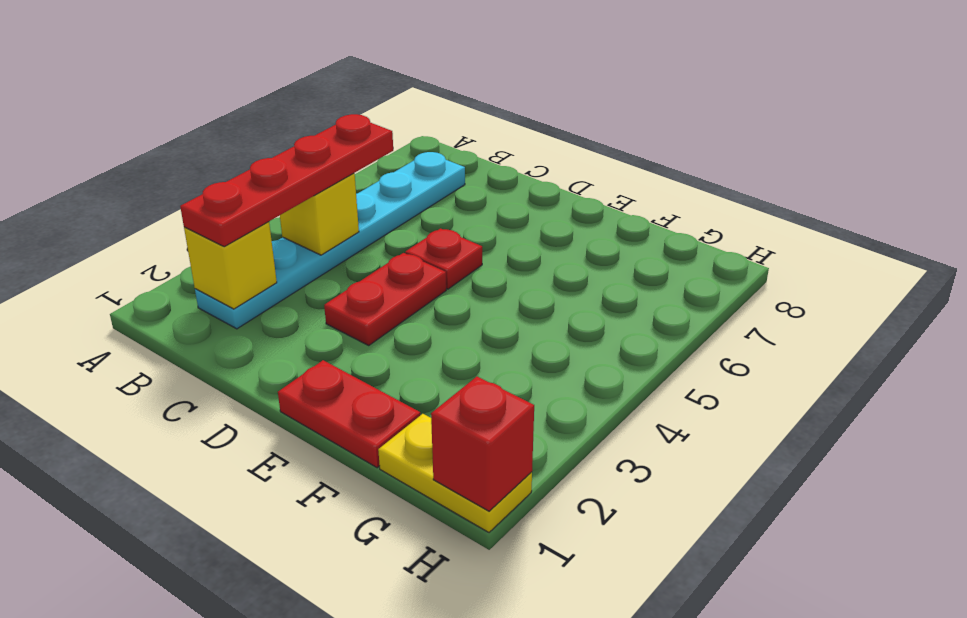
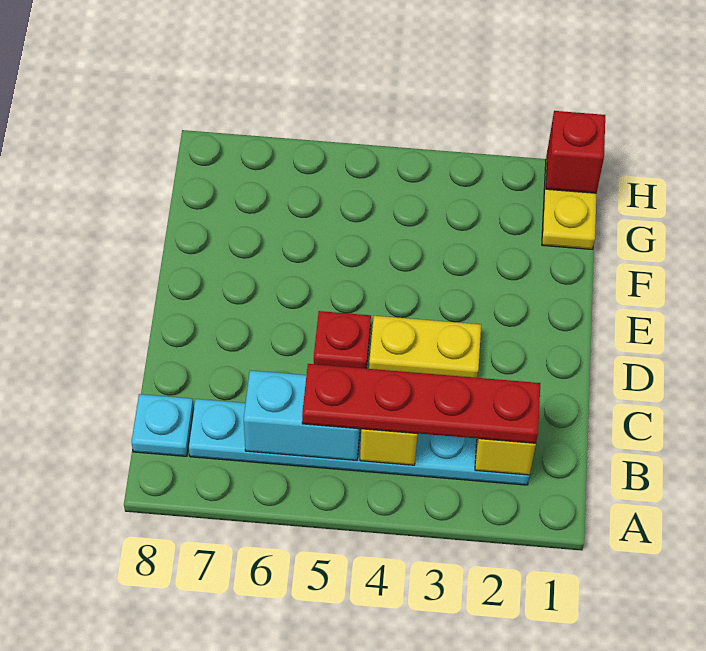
none -> cyan 1x2 brick [244,370,360,461]
none -> cyan 1x1 plate [132,394,194,456]
red 1x2 plate [324,253,446,345] -> yellow 1x2 plate [369,316,481,378]
red 1x2 plate [278,360,420,468] -> none

